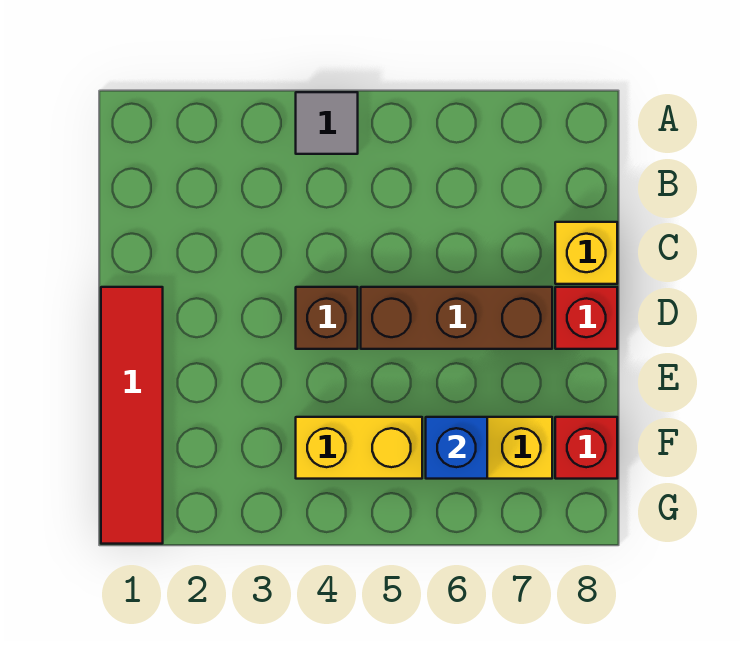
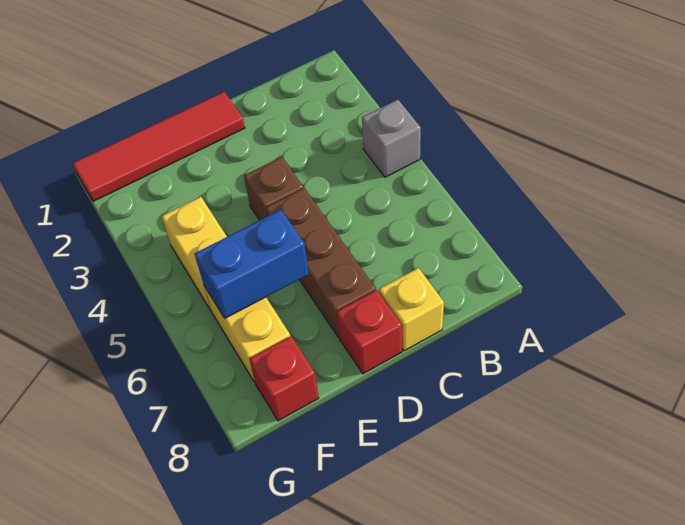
grey 1x1 tile [296,92,358,154] -> grey 1x1 brick [362,100,421,177]
blue 1x1 brick [426,417,487,479] -> blue 1x2 brick [195,210,309,318]

